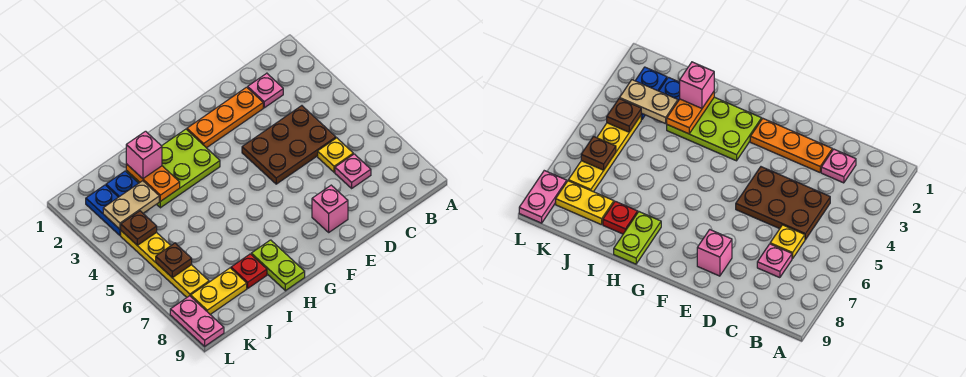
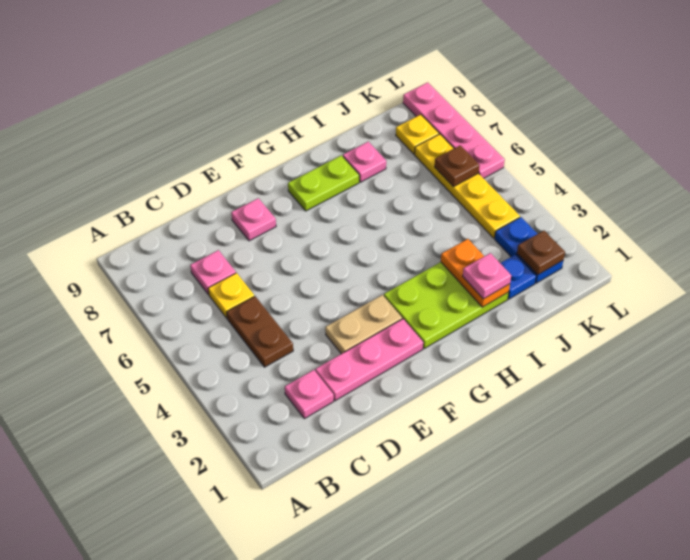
brown 2x3 plate [242,106,336,184] -> brown 1x2 plate [227,296,293,367]
orange 1x3 plate [187,87,263,148] -> pink 1x3 plate [315,319,423,401]
pink 1x1 brick [312,185,348,232] -> pink 1x1 plate [231,198,276,241]
lime 1x2 plate [251,240,305,291] -> lime 1x2 plate turned to [288,155,359,211]
pink 1x1 brick [126,131,162,179] -> pink 1x1 plate [463,253,511,299]
red 1x1 plate [231,254,267,288] -> pink 1x1 plate [343,141,386,182]
tan 1x2 plate [103,181,159,229] -> tan 1x2 plate moved to [325,295,402,354]
yellow 1x2 plate [191,268,247,314] -> yellow 1x1 plate [396,115,439,154]
brown 1x1 plate [121,211,157,245] -> brown 1x1 plate moved to [517,231,565,275]
pink 1x2 plate [170,296,224,346] -> pink 1x4 plate [403,82,505,178]

